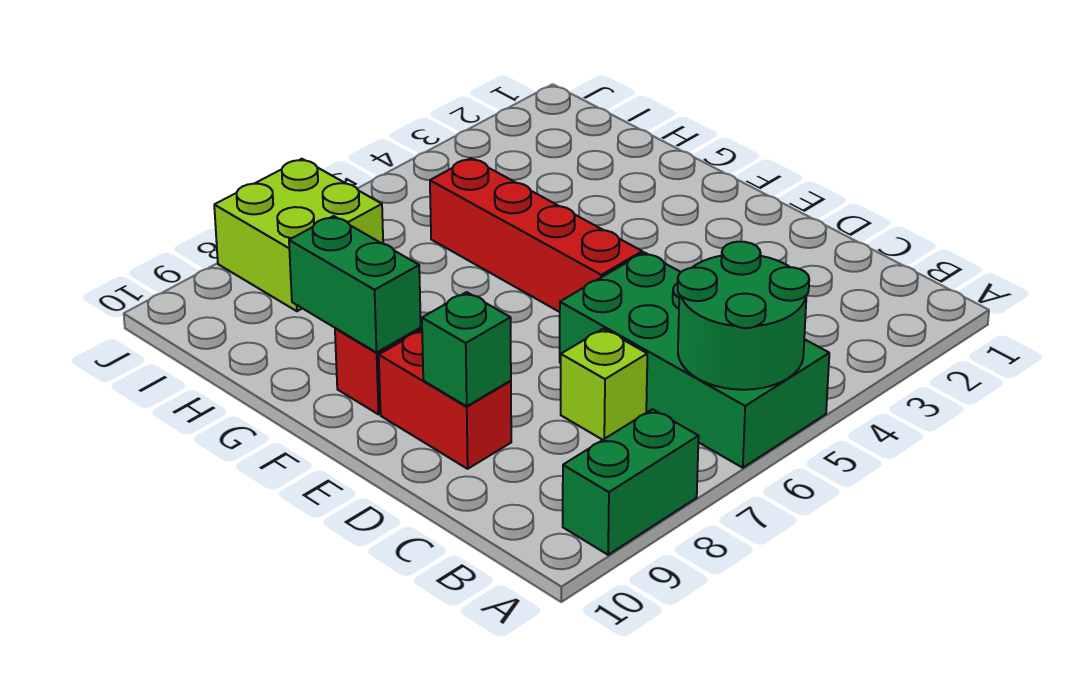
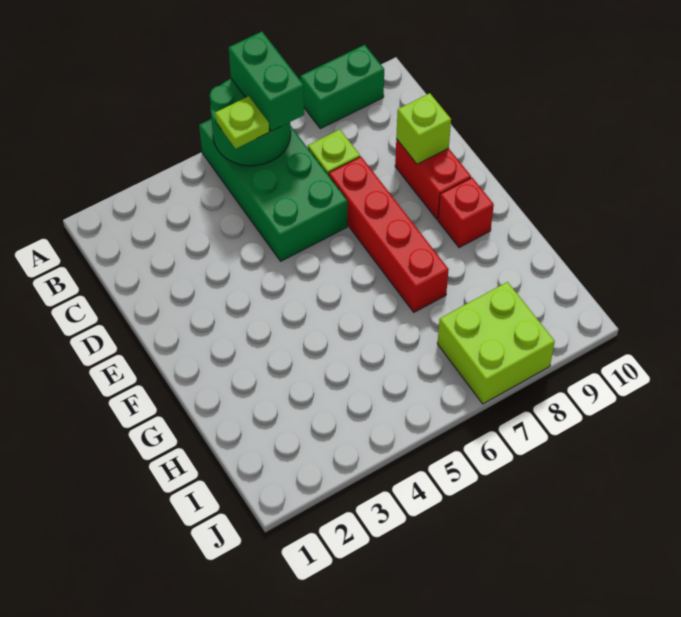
none -> lime 1x1 plate [215,96,269,148]
green 1x1 brick [422,292,511,406] -> lime 1x1 brick [396,93,451,164]
red 1x4 brick [430,158,642,312] -> red 1x4 brick moved to [329,157,449,312]
green 1x2 brick [289,216,421,352] -> green 1x2 brick moved to [229,32,304,131]

